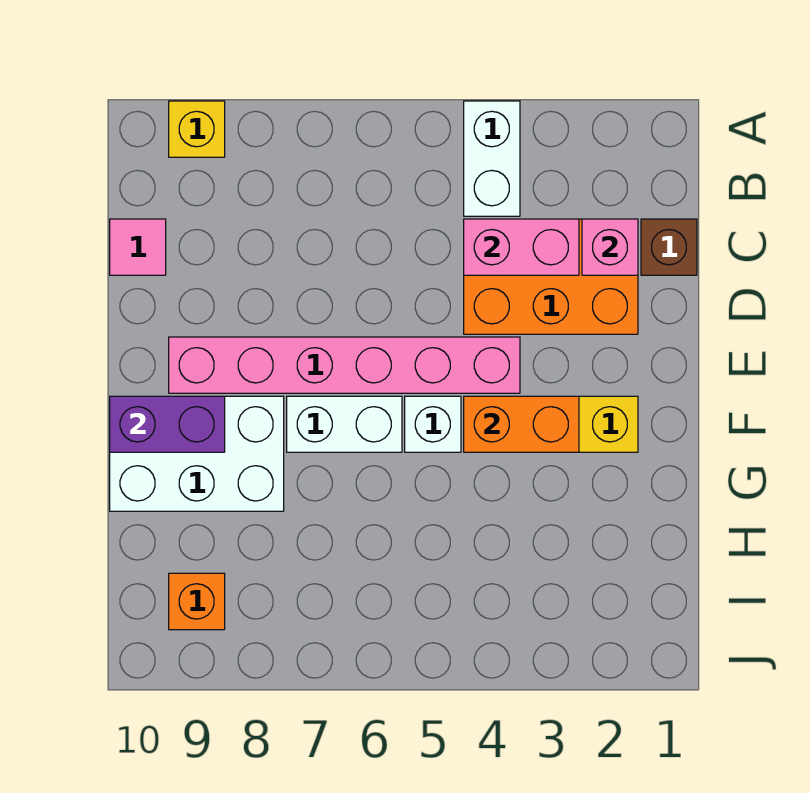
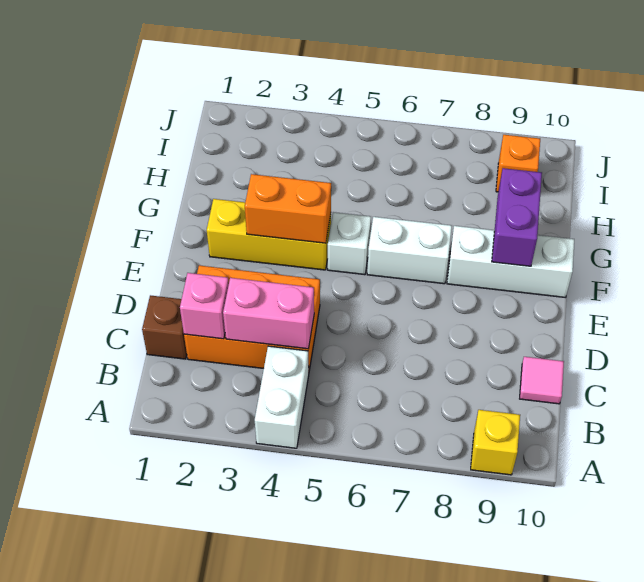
pink 1x6 brick [169,337,520,393] -> none
white 2x3 brick [110,396,284,511] -> white 1x3 brick [447,226,574,298]
purple 1x2 brick [110,396,225,452] -> purple 1x2 brick turned to [492,168,542,266]

